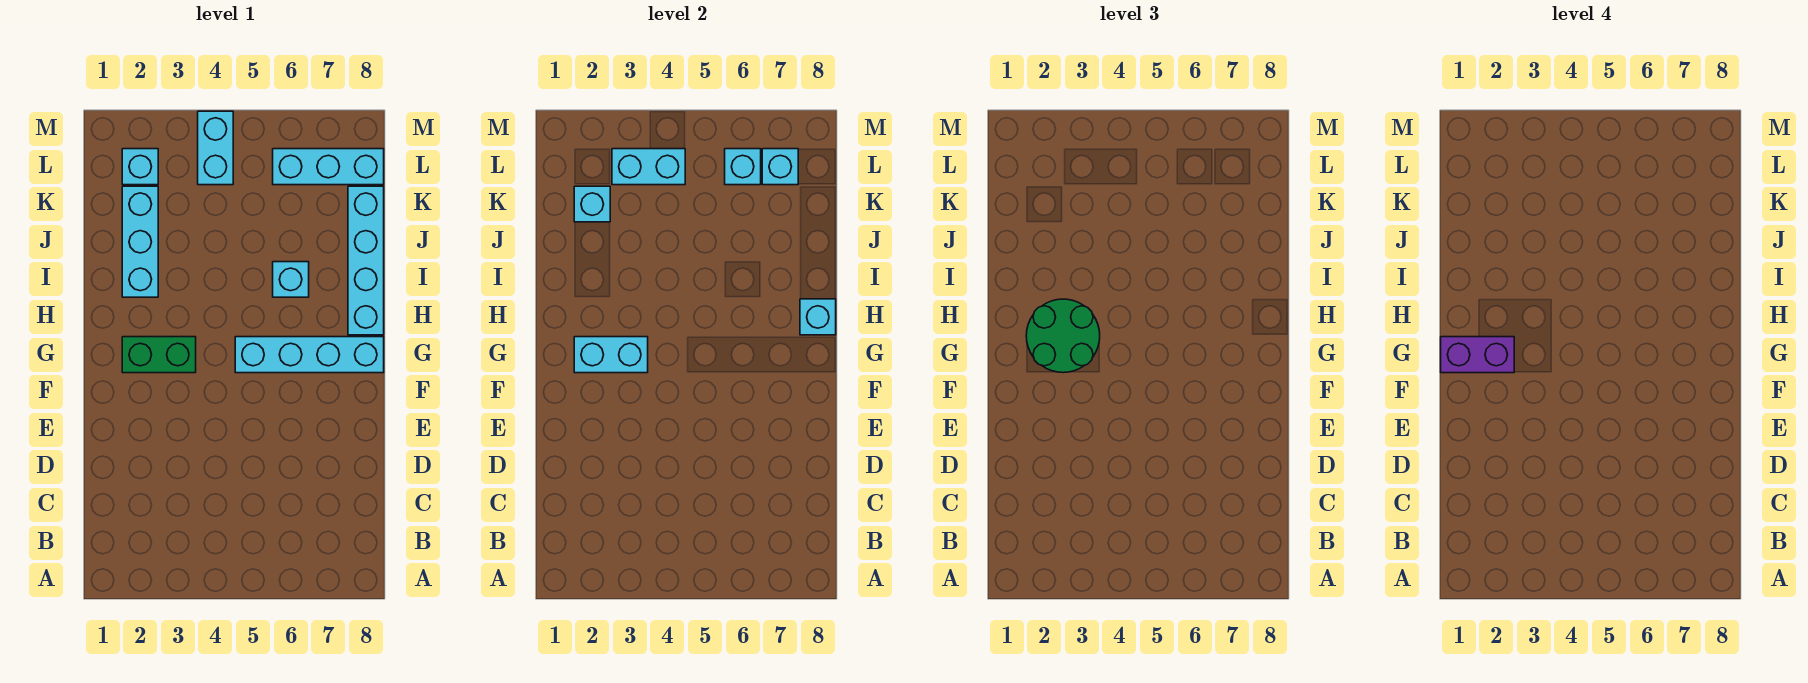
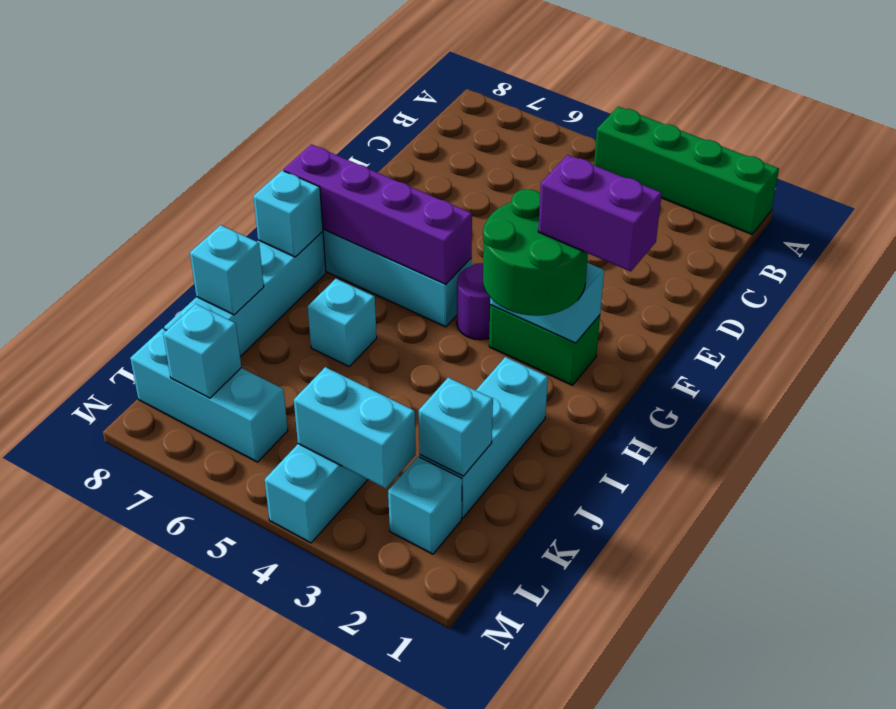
none -> green 1x4 brick [594,107,779,234]
none -> purple 1x1 round brick [457,263,490,340]
none -> purple 1x4 brick [284,144,472,285]
cyan 1x1 brick [725,149,761,185] -> cyan 1x1 brick moved to [190,225,264,315]

